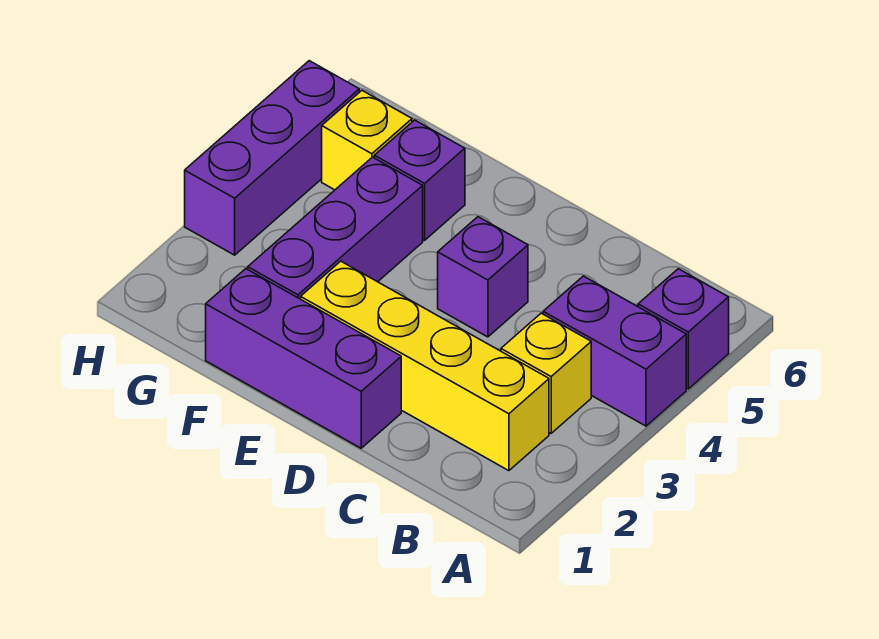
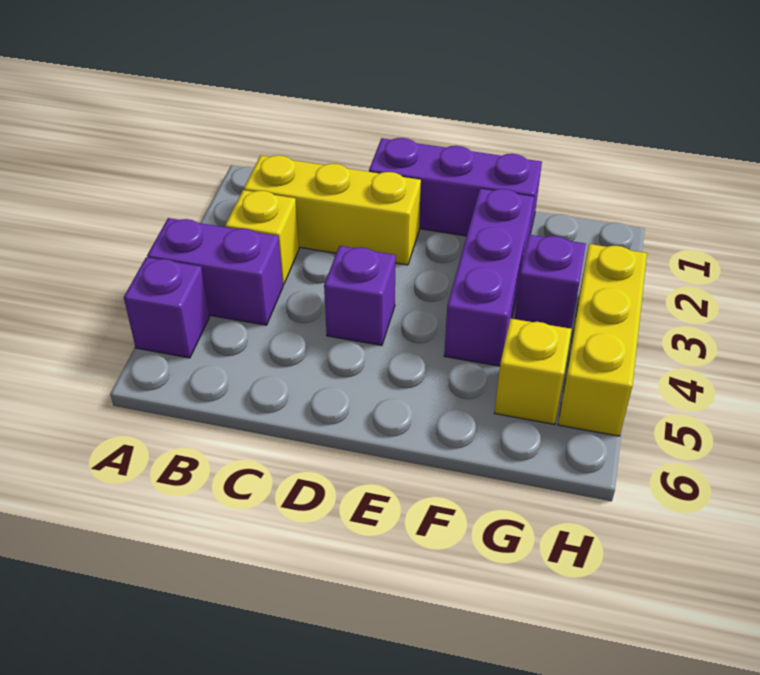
yellow 1x4 brick [301,261,549,471] -> yellow 1x3 brick [244,155,421,265]
purple 1x1 brick [374,120,465,240] -> purple 1x1 brick moved to [514,235,586,329]
purple 1x3 brick [185,61,359,255] -> yellow 1x3 brick [558,244,647,436]

